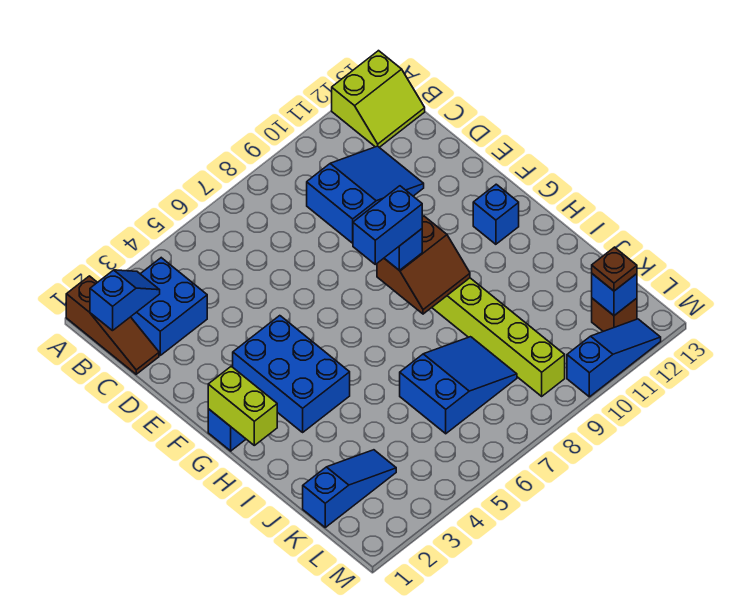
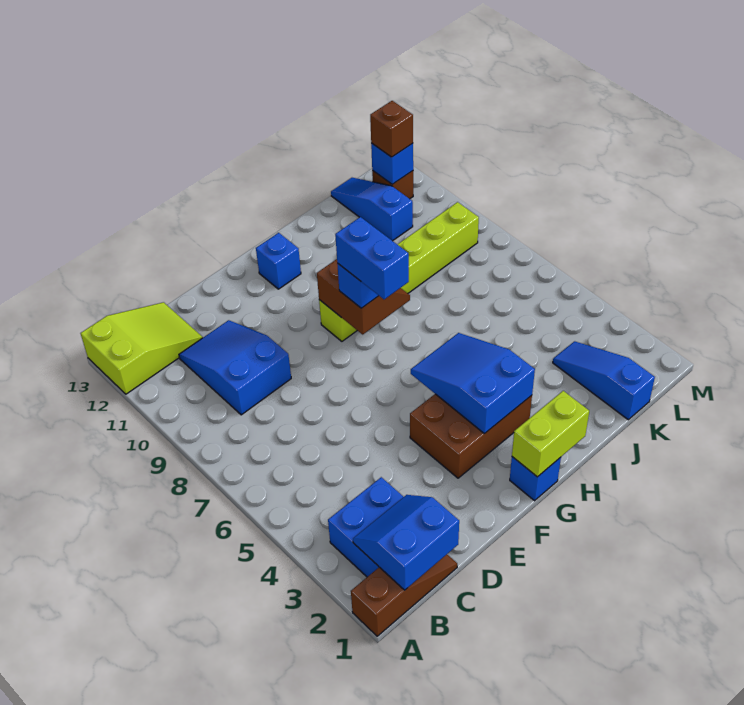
lime 2x2 slope [332,51,425,147] -> lime 2x3 slope [81,302,203,394]
blue 1x2 slope [90,270,160,331] -> blue 2x2 slope [353,495,459,590]
blue 2x3 brick [233,316,350,432] -> brown 2x3 brick [410,394,532,478]
blue 2x3 slope [400,337,517,434] -> blue 2x3 slope moved to [411,333,535,434]
brown 1x1 plate [592,247,637,291] -> brown 1x1 brick [370,101,413,157]
blue 1x3 slope [567,319,661,397] -> blue 1x3 slope moved to [331,178,413,241]

